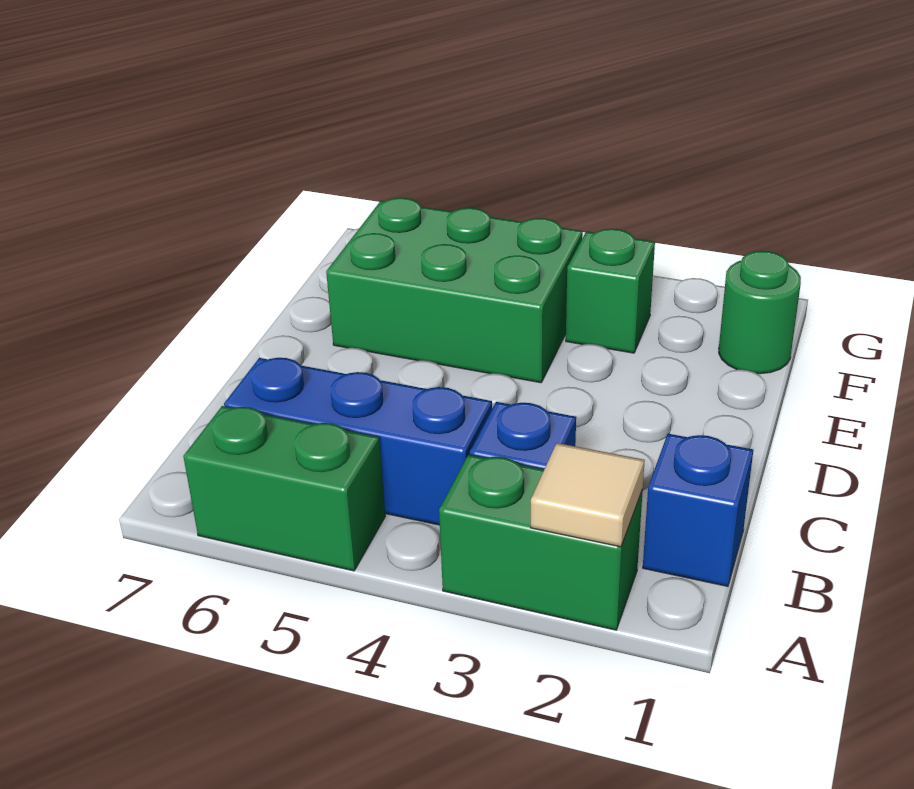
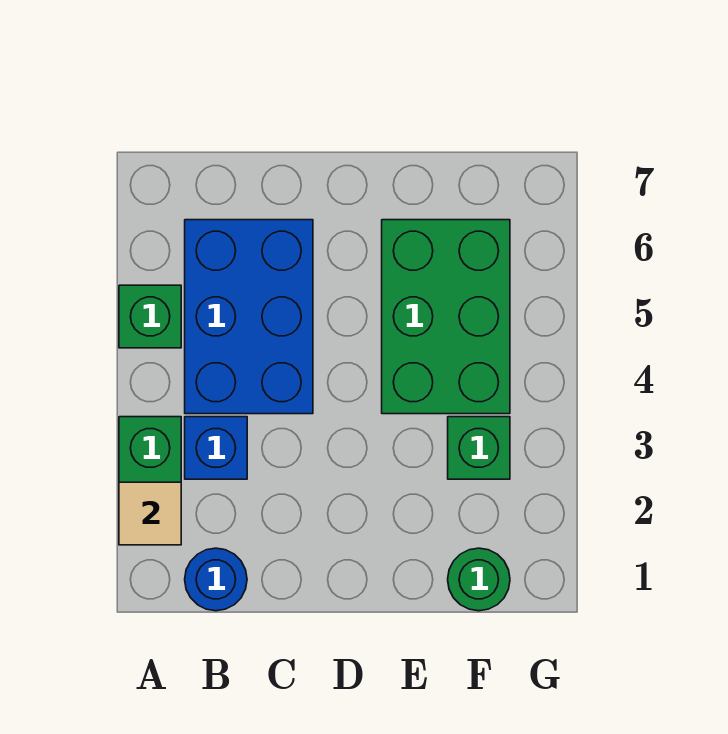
green 1x2 brick [183,406,385,571] -> green 1x1 brick [119,285,181,348]
blue 1x1 brick [643,434,753,586] -> blue 1x1 round brick [185,548,247,611]
blue 1x3 brick [224,358,492,525] -> blue 2x3 brick [185,220,313,414]

